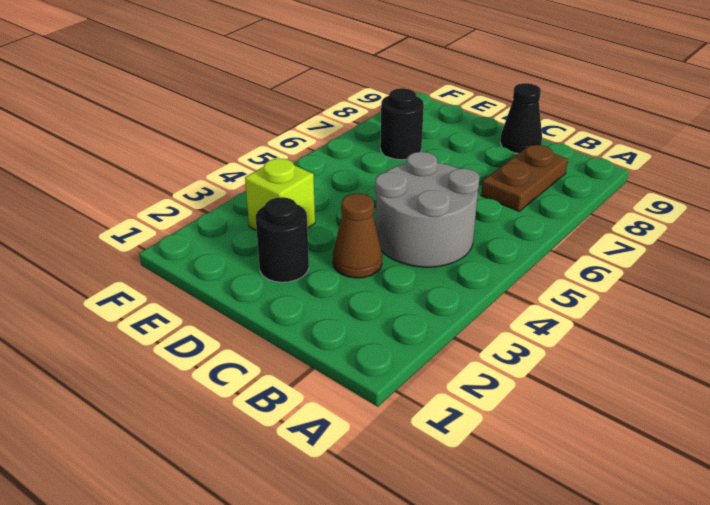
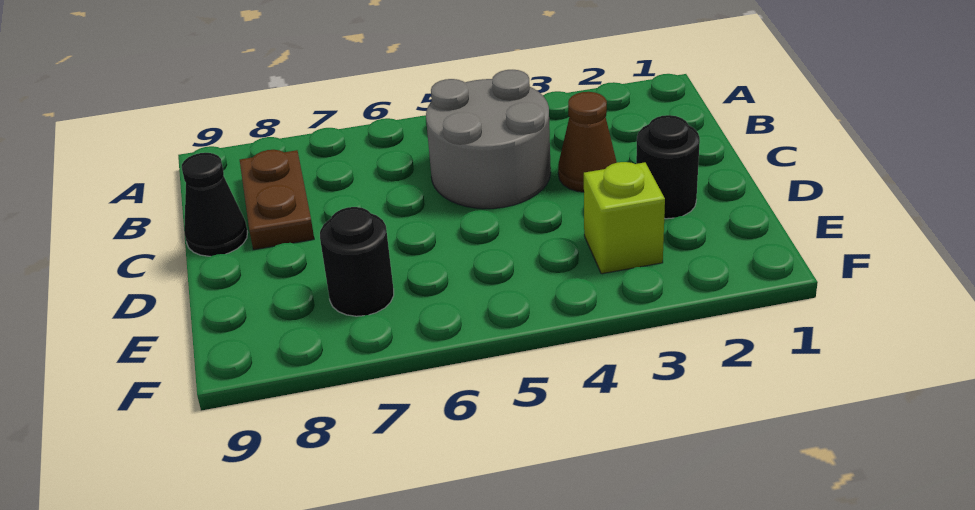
brown 1x2 plate [481,145,568,211] -> brown 1x2 plate turned to [240,150,314,250]

